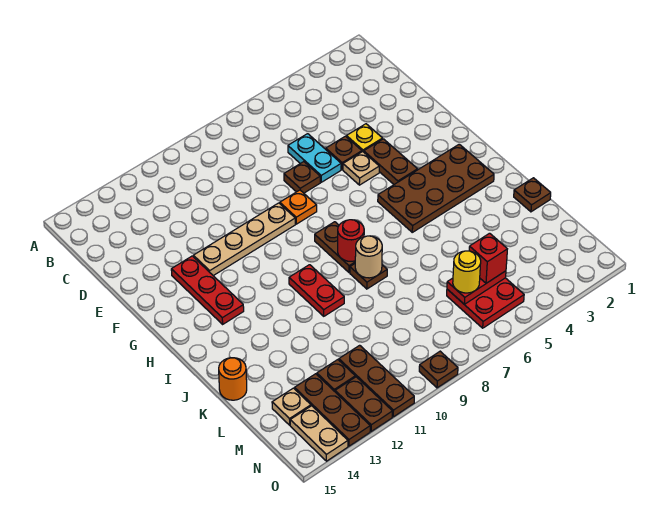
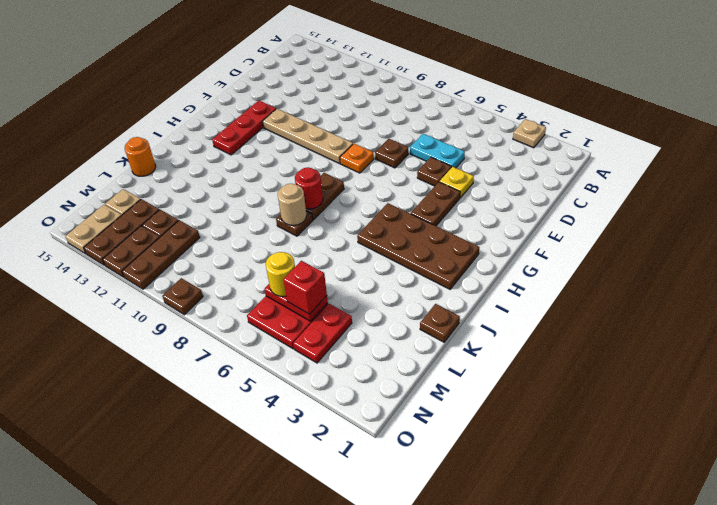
cyan 1x2 plate [288,134,341,182] -> cyan 1x2 plate turned to [410,134,465,168]
tan 1x1 plate [343,152,379,185] -> tan 1x1 plate moved to [513,119,546,148]
red 1x2 plate [289,265,344,316] -> red 1x2 plate moved to [293,304,352,363]

